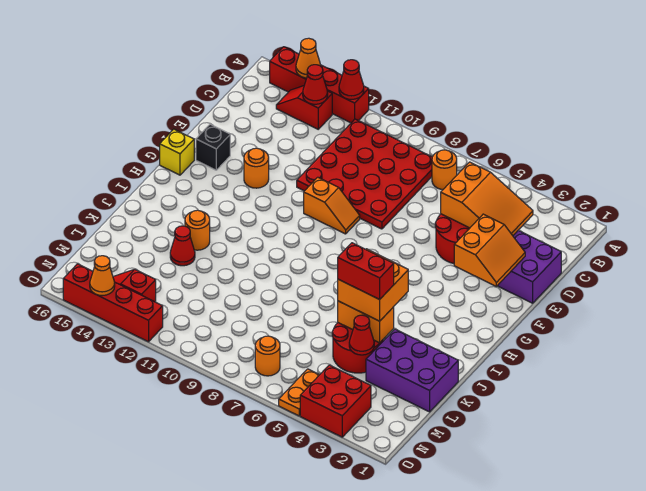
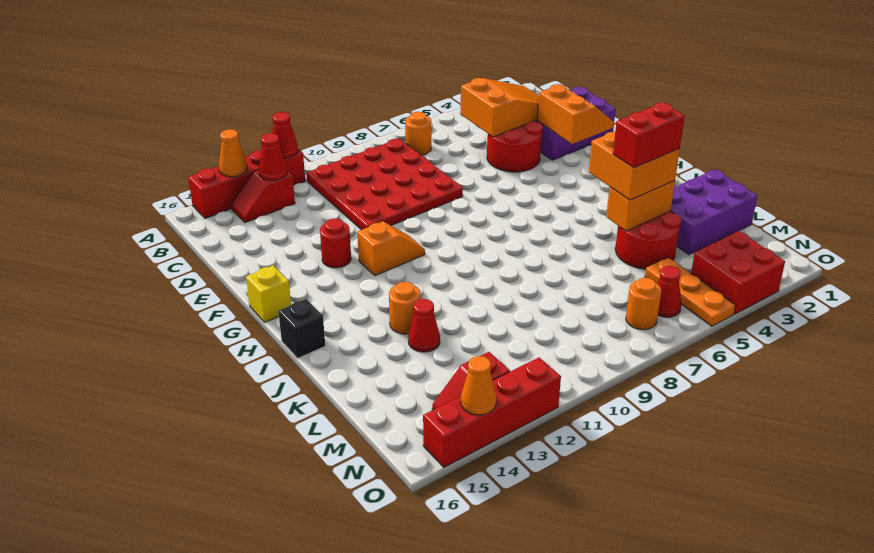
orange 1x2 slope [304,177,360,234] -> orange 1x2 slope moved to [357,222,425,276]
orange 1x1 round brick [244,148,269,188] -> red 1x1 round brick [320,219,351,268]
black 1x1 brick [196,124,230,170] -> black 1x1 brick moved to [278,299,325,358]
red 1x1 cone [349,315,374,355] -> red 1x1 cone moved to [657,266,681,317]
orange 1x2 plate [279,369,319,416] -> orange 1x3 plate [645,258,736,326]

